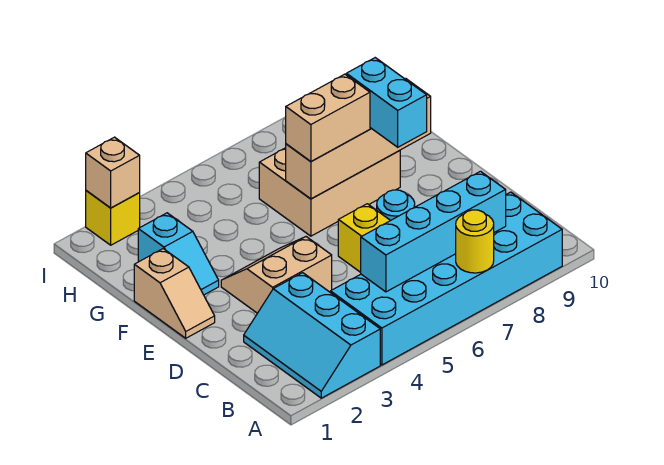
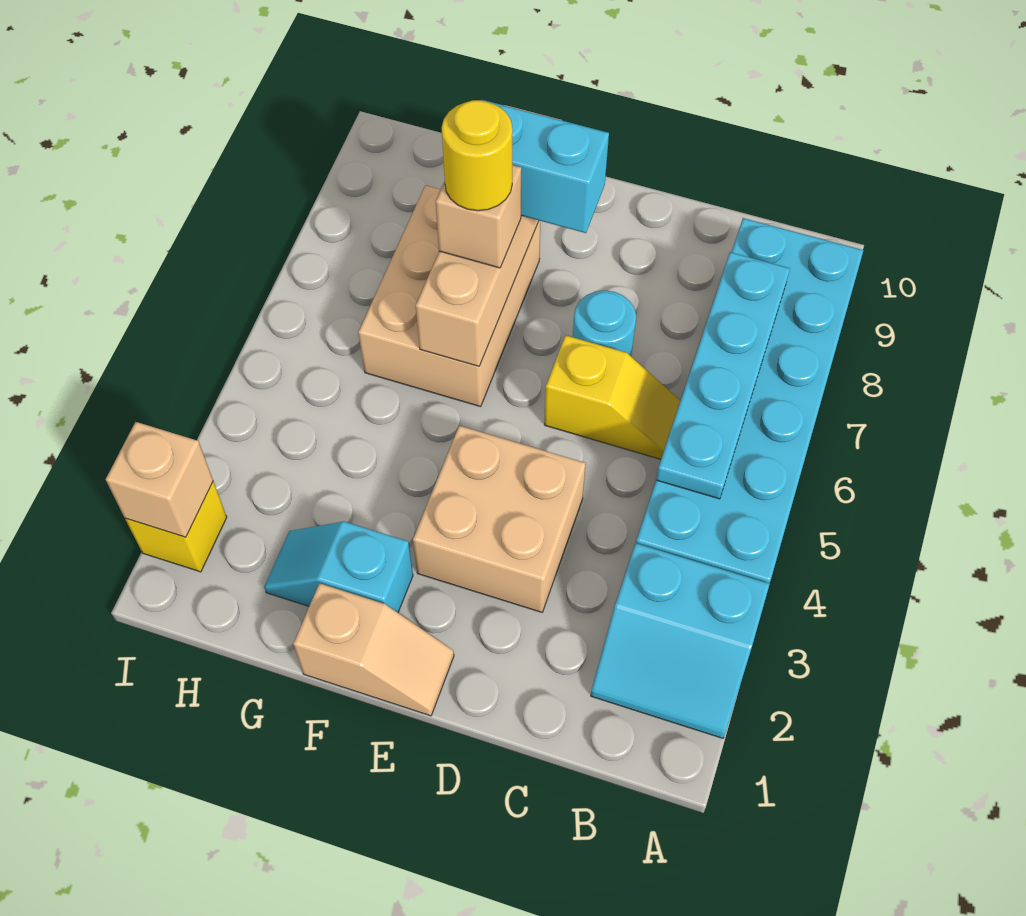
cyan 2x3 slope [244,273,380,398] -> cyan 2x2 slope [591,543,770,738]
yellow 1x1 round brick [456,210,494,273] -> yellow 1x1 round brick moved to [442,100,512,211]
cyan 1x4 brick [361,171,506,292] -> cyan 1x4 plate [656,252,790,499]
tan 2x2 slope [221,237,332,313] -> tan 2x2 brick [413,426,586,612]
cyan 1x2 slope [138,213,219,295] -> cyan 1x2 slope turned to [264,522,413,613]
tan 1x2 brick [286,74,370,161] -> tan 1x1 brick [436,165,521,268]

